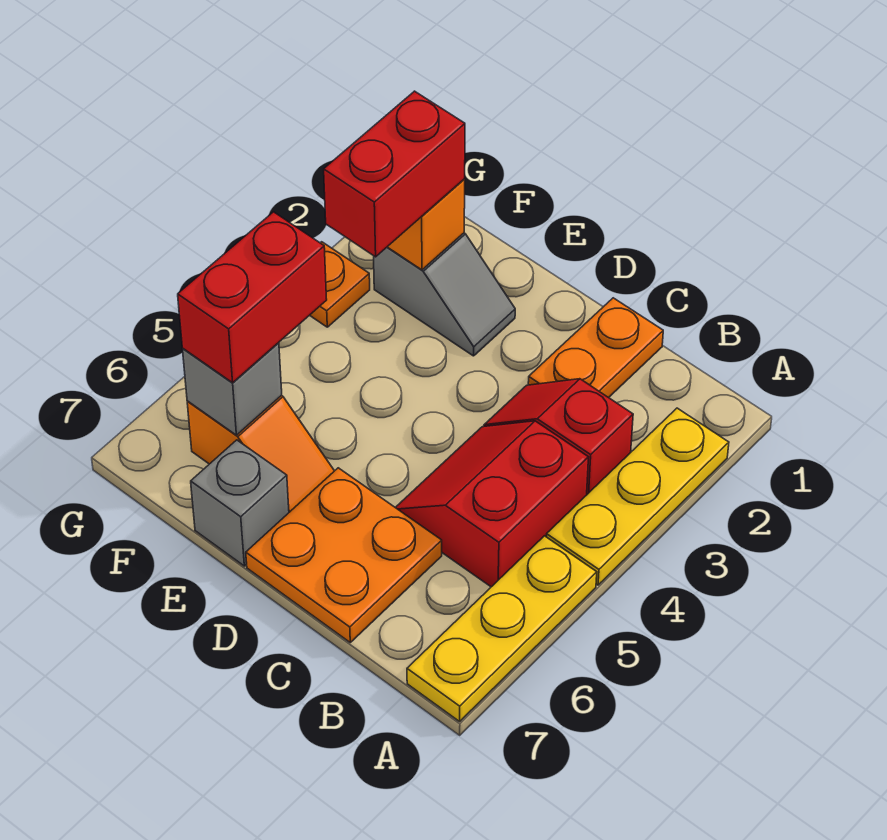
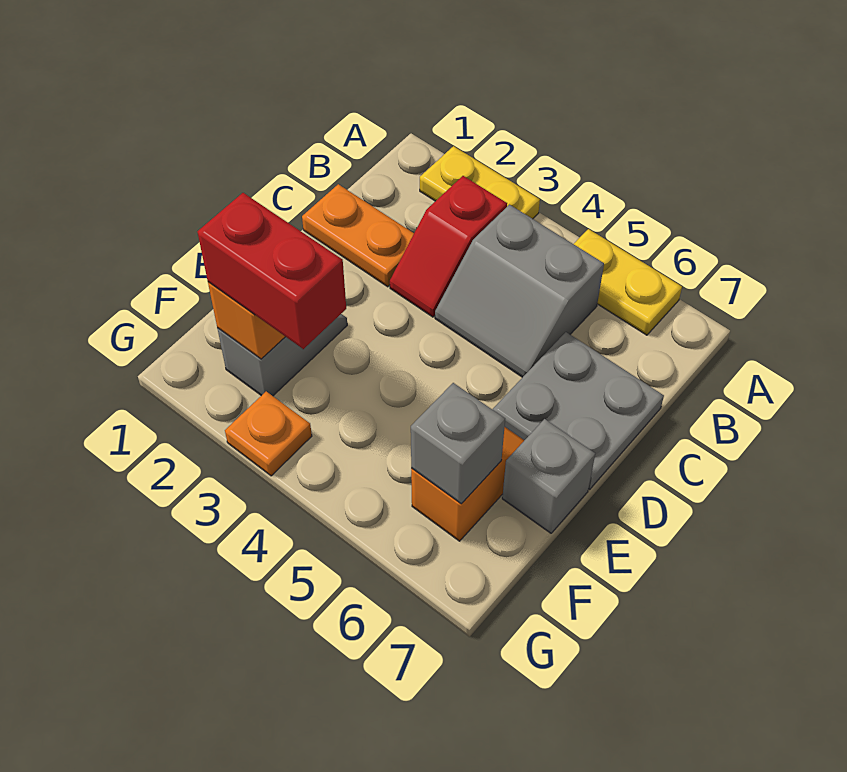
yellow 1x3 plate [547,408,729,585] -> yellow 1x2 plate [420,146,540,219]
yellow 1x3 plate [407,536,597,721] -> yellow 1x2 plate [574,229,682,335]
red 2x2 slope [395,421,589,587] -> grey 2x2 slope [435,205,604,377]
orange 2x2 plate [246,468,442,642] -> grey 2x2 plate [492,332,664,489]
red 1x2 brick [178,212,327,383] -> none

